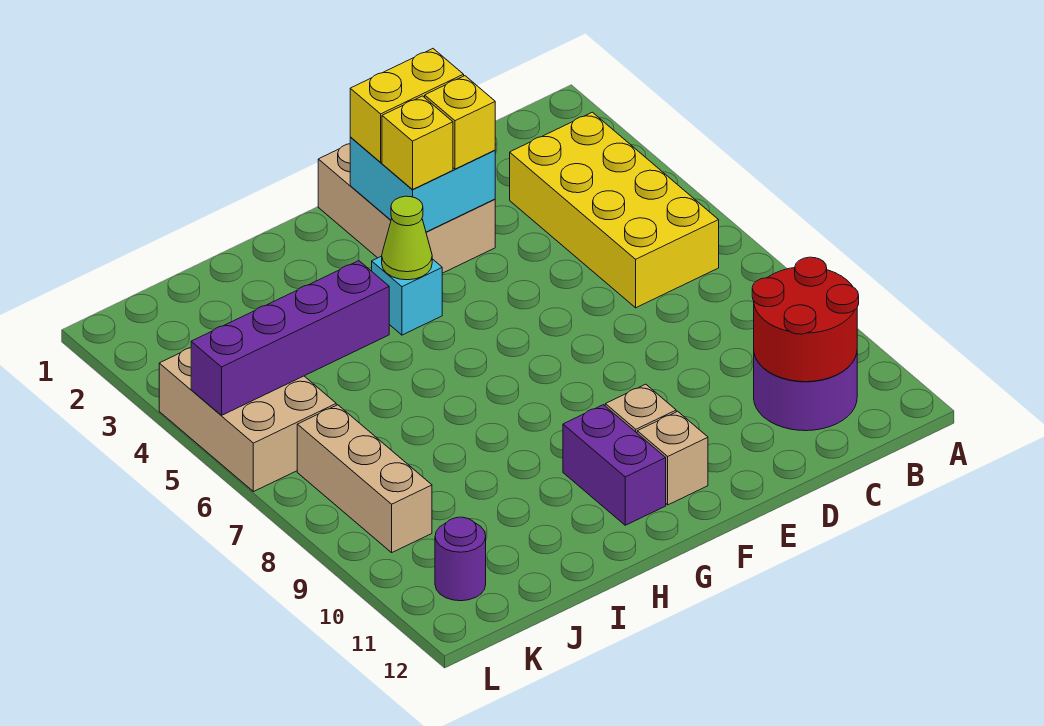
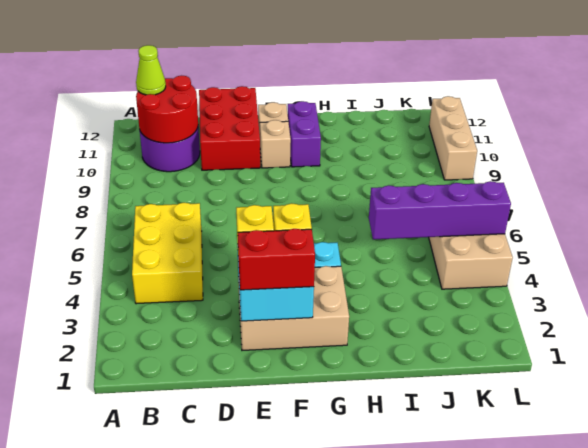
yellow 2x4 brick [510,112,719,308] -> yellow 2x3 brick [132,203,203,304]
none -> red 2x3 brick [199,86,260,170]
tan 2x3 brick [318,144,495,273] -> tan 2x3 brick turned to [238,266,349,350]
yellow 1x2 brick [350,49,464,162] -> red 1x2 brick [238,229,315,290]
lime 1x1 cone [382,196,432,280] -> lime 1x1 cone moved to [136,45,166,95]
tan 1x3 brick [297,405,432,553] -> tan 1x3 brick moved to [429,96,477,180]
purple 1x1 round brick [435,517,486,601] -> none

